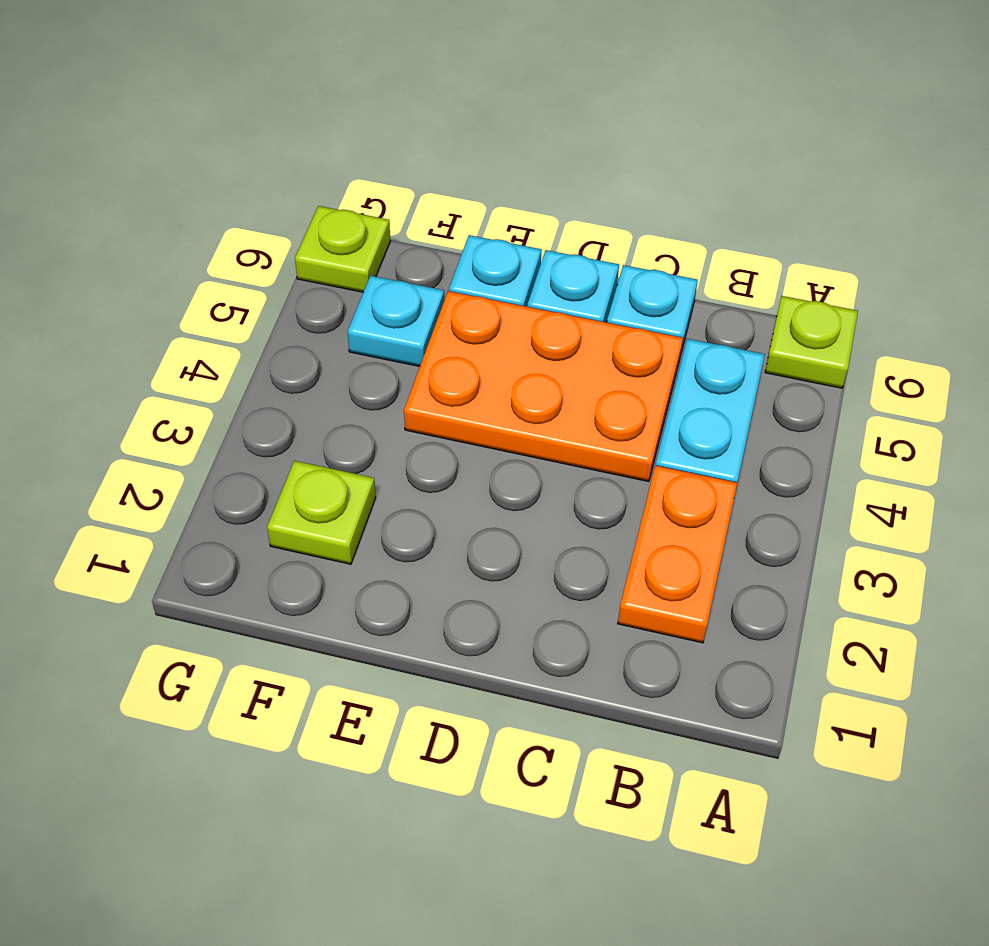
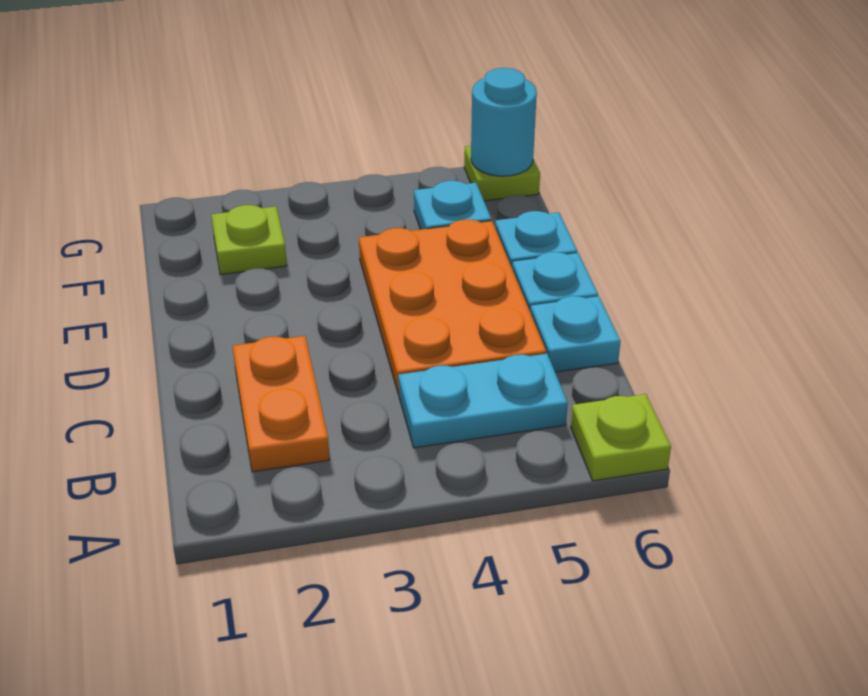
orange 1x2 plate [618,465,737,643] -> orange 1x2 plate turned to [233,336,330,472]
none -> cyan 1x1 round brick [471,68,537,176]

